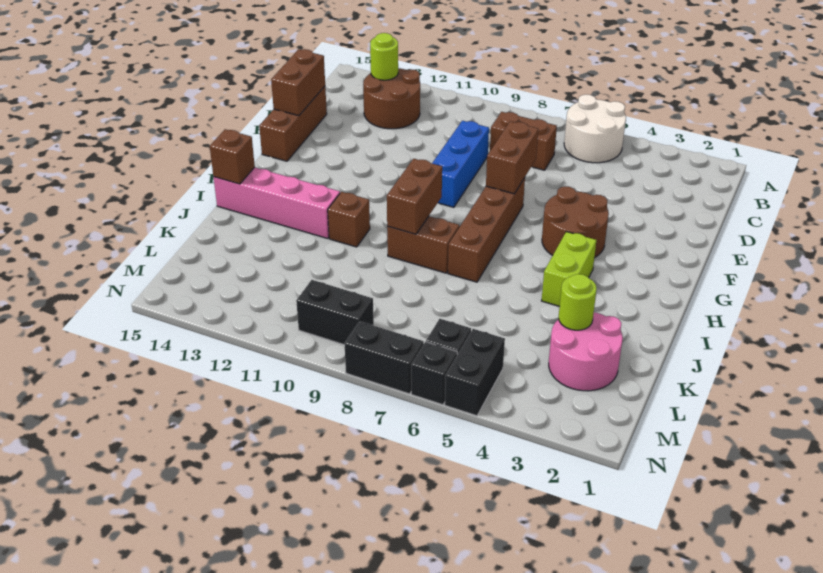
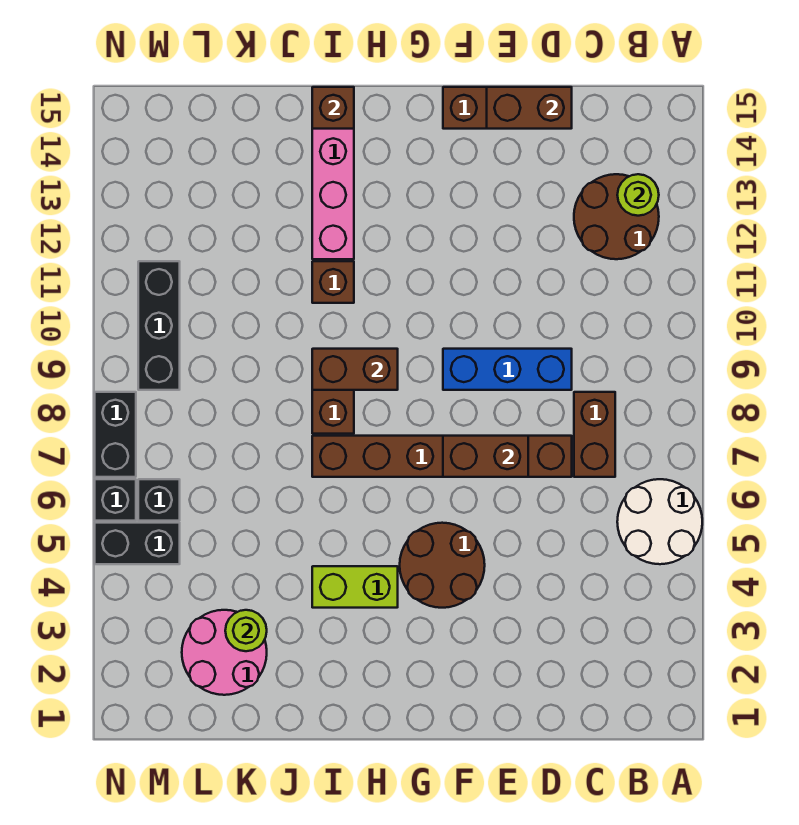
brown 1x4 brick [448,178,525,282] -> brown 1x6 brick [312,436,572,477]
black 1x2 brick [296,280,374,345] -> black 1x3 brick [138,261,180,390]

